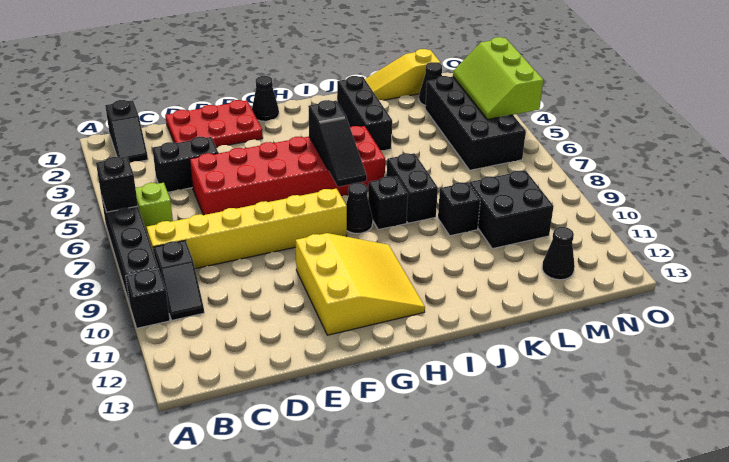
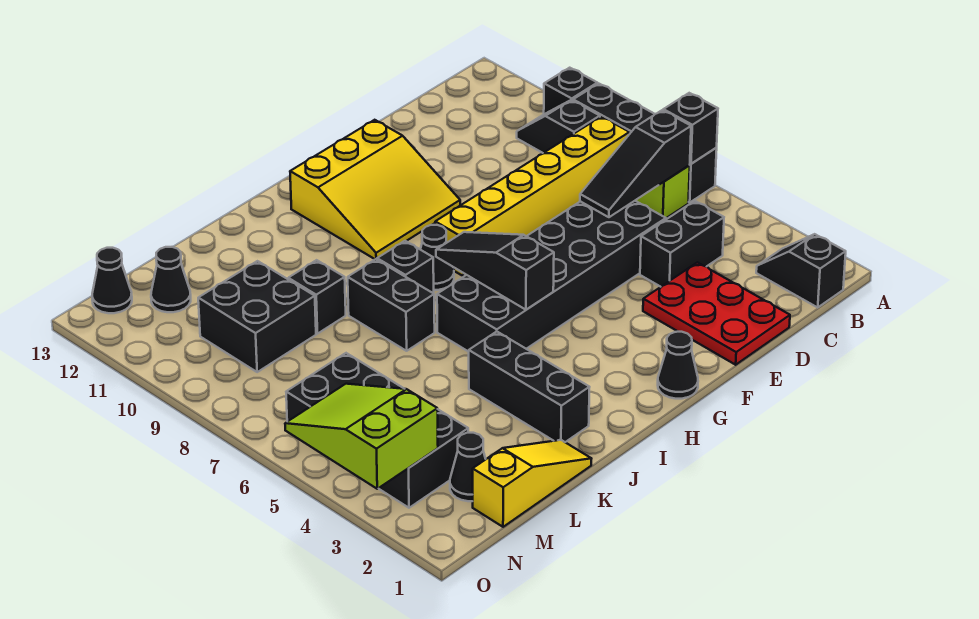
none -> black 1x3 slope [580,110,691,217]
red 2x3 plate [166,100,263,147] -> red 2x3 plate turned to [643,262,790,365]
red 2x6 brick [190,126,385,215] -> black 2x6 brick [437,201,666,352]
yellow 3x3 slope [296,233,425,335] -> yellow 3x3 slope turned to [290,120,460,260]
lime 2x3 slope [453,37,543,119] -> lime 2x3 slope turned to [285,384,438,489]
none -> black 1x1 cone [92,248,132,313]

